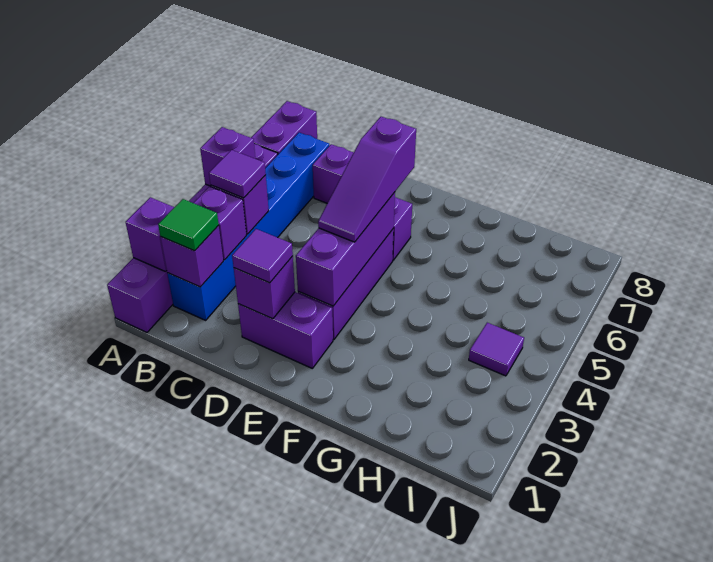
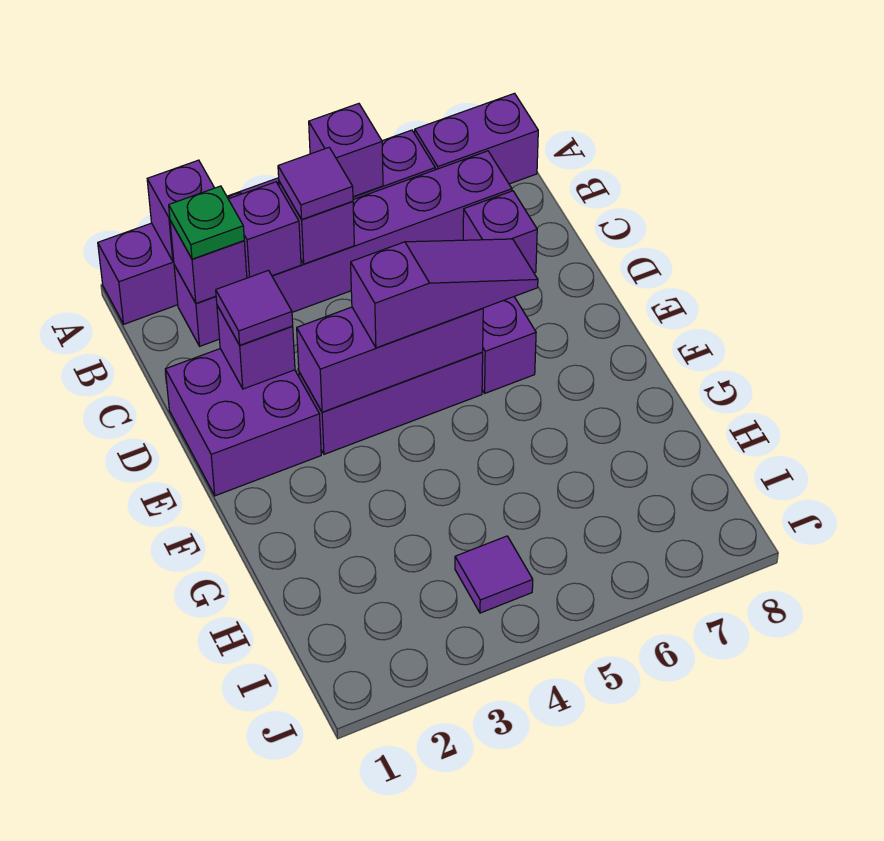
blue 1x6 brick [167,133,329,320] -> purple 1x6 brick [174,151,512,346]
green 1x1 tile [158,199,219,251] -> green 1x1 plate [169,186,244,259]
purple 1x2 brick [238,292,333,368] -> purple 2x2 brick [165,349,321,496]
purple 1x3 slope [318,117,416,242] -> purple 1x3 slope turned to [351,239,538,348]

